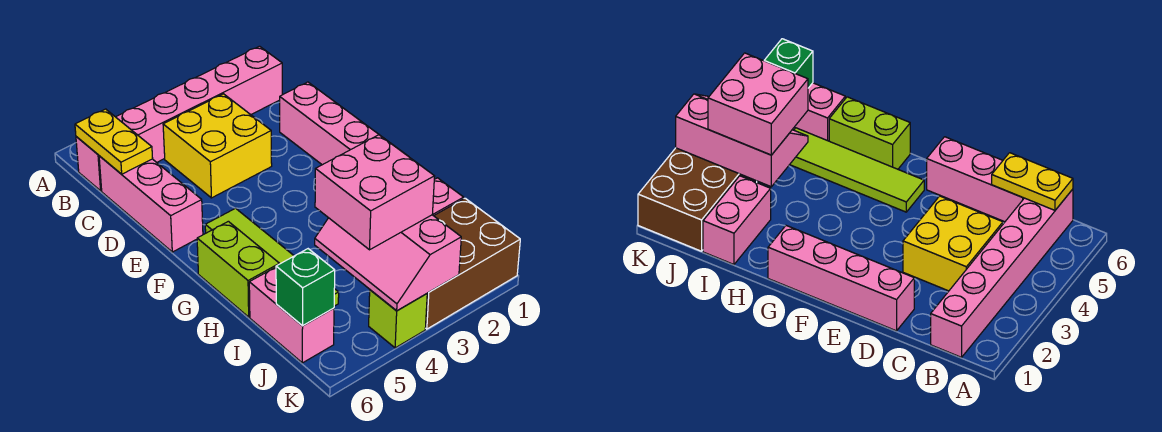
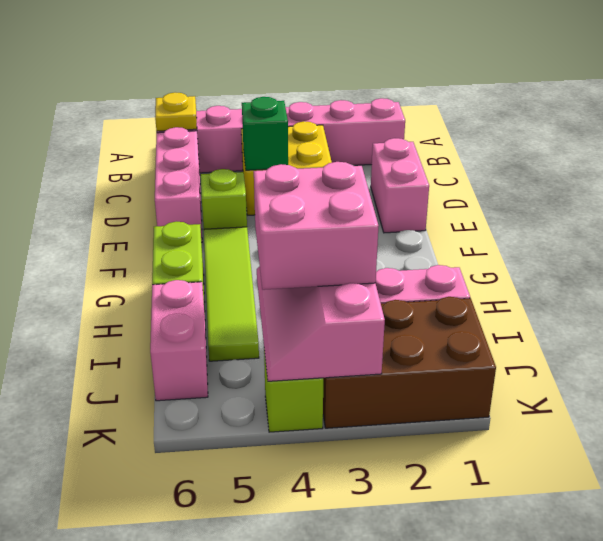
yellow 1x2 plate [75,109,153,174] -> yellow 1x1 plate [155,92,197,131]
pink 1x4 brick [280,82,405,165] -> pink 1x2 brick [371,138,429,233]
none -> lime 1x1 brick [201,169,247,229]
green 1x1 brick [276,249,335,326] -> green 1x1 brick moved to [242,97,288,170]

